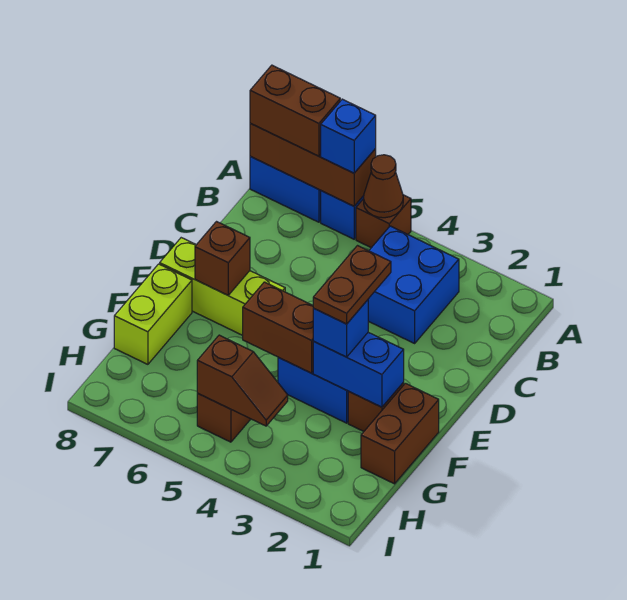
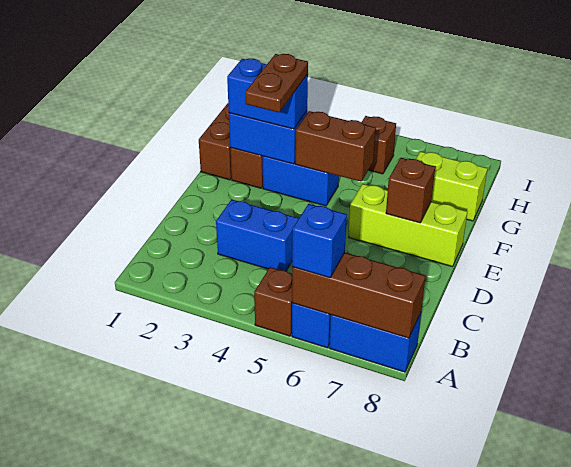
brown 1x1 cone [364,155,403,218] -> none
brown 1x2 brick [250,65,340,156] -> none
blue 2x2 brick [368,226,459,343] -> blue 1x2 brick [216,200,299,271]
blue 1x1 brick [313,300,368,357] -> blue 1x2 brick [227,59,308,129]
lime 1x2 brick [114,264,192,364] -> lime 1x2 brick turned to [416,151,487,221]
brown 1x2 slope [197,335,288,426] -> none

